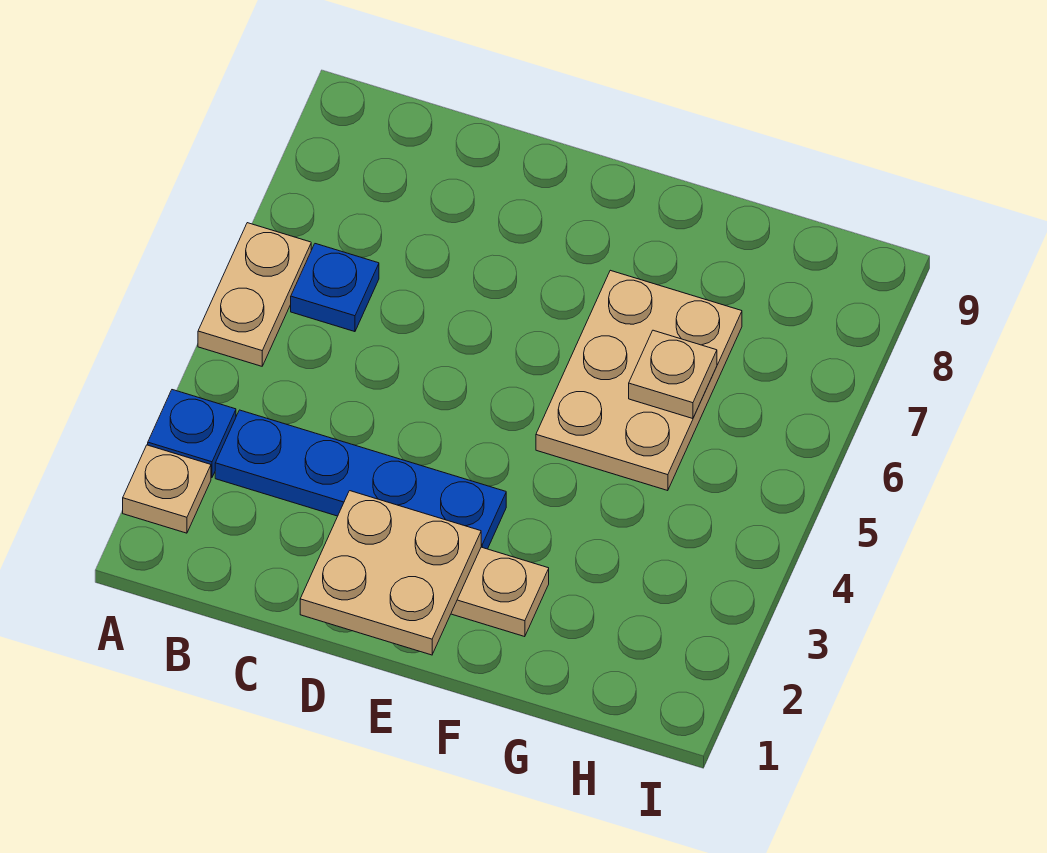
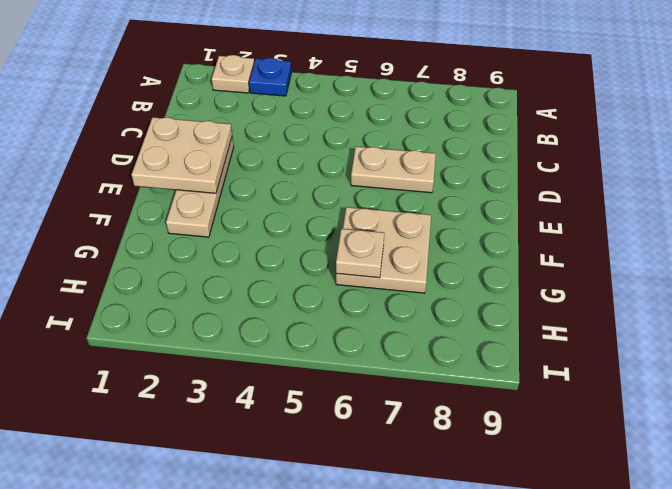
tan 1x2 plate [198,223,311,366] -> tan 1x2 plate moved to [351,146,436,193]
blue 1x4 plate [215,410,506,549] -> none
blue 1x1 plate [291,244,379,332] -> none
tan 2x3 plate [536,270,742,491] -> tan 2x2 plate [336,207,431,293]

